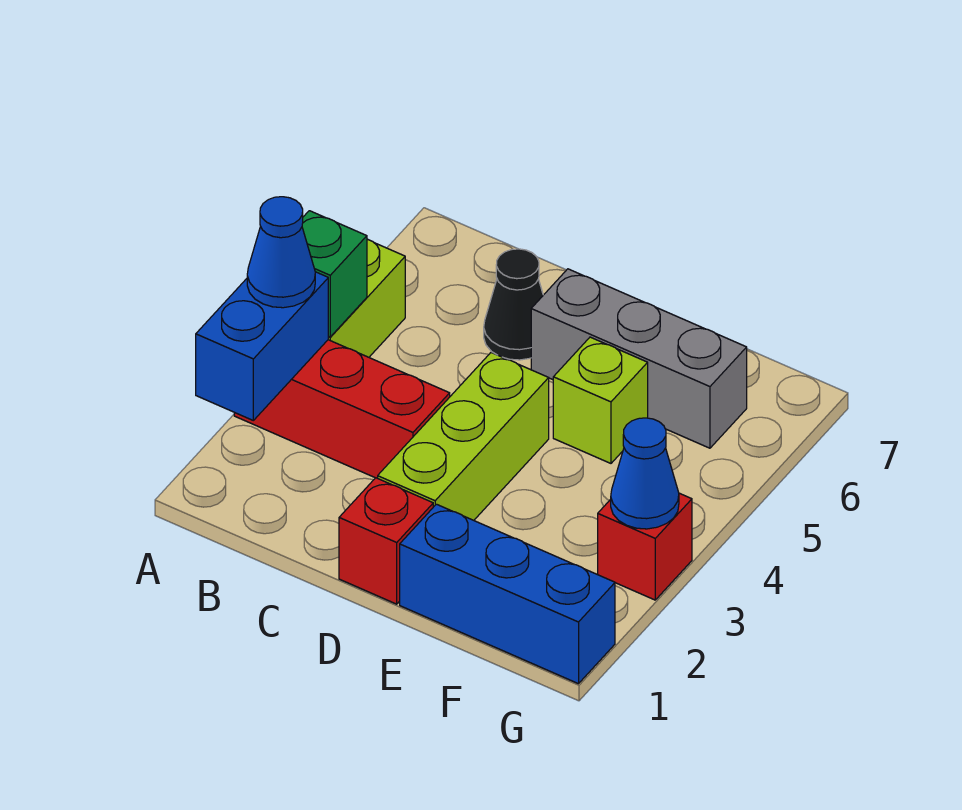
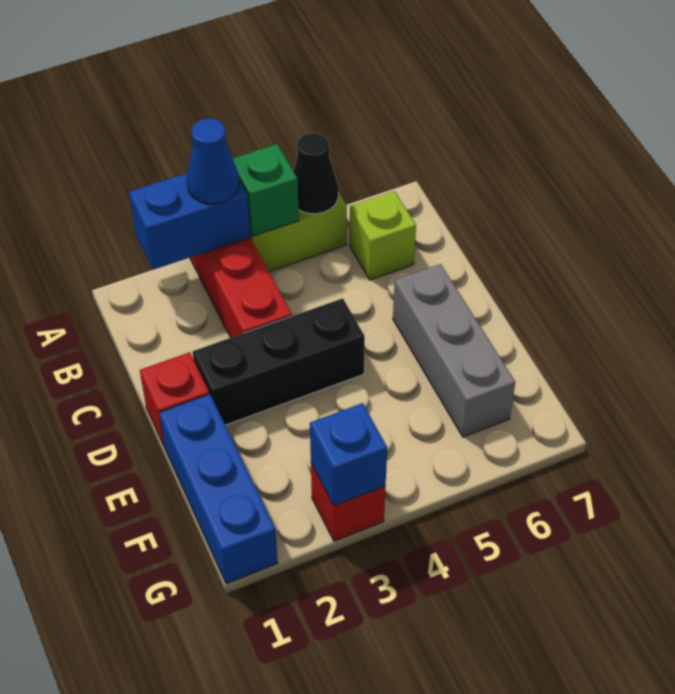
black 1x1 cone [484,249,543,360] -> black 1x1 cone moved to [294,133,339,214]
lime 1x3 brick [378,353,549,520] -> black 1x3 brick [193,298,365,425]
lime 1x1 brick [553,337,648,463] -> lime 1x1 brick moved to [350,191,416,280]
blue 1x1 cone [611,418,679,529] -> blue 1x1 brick [310,403,387,506]

